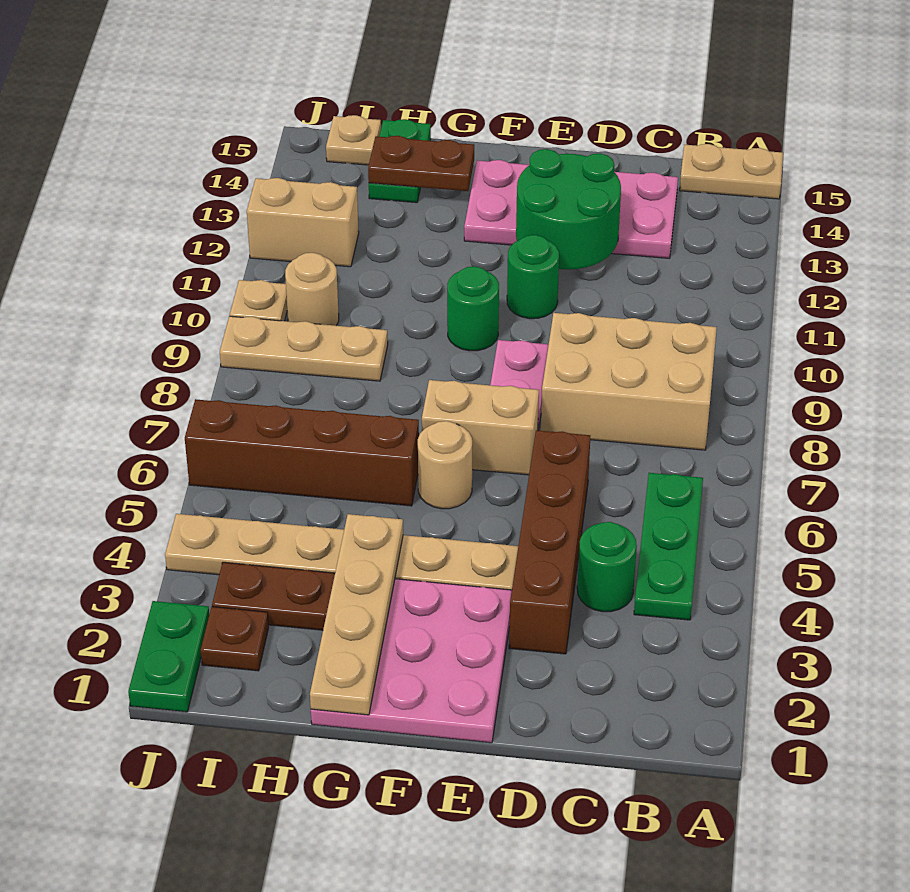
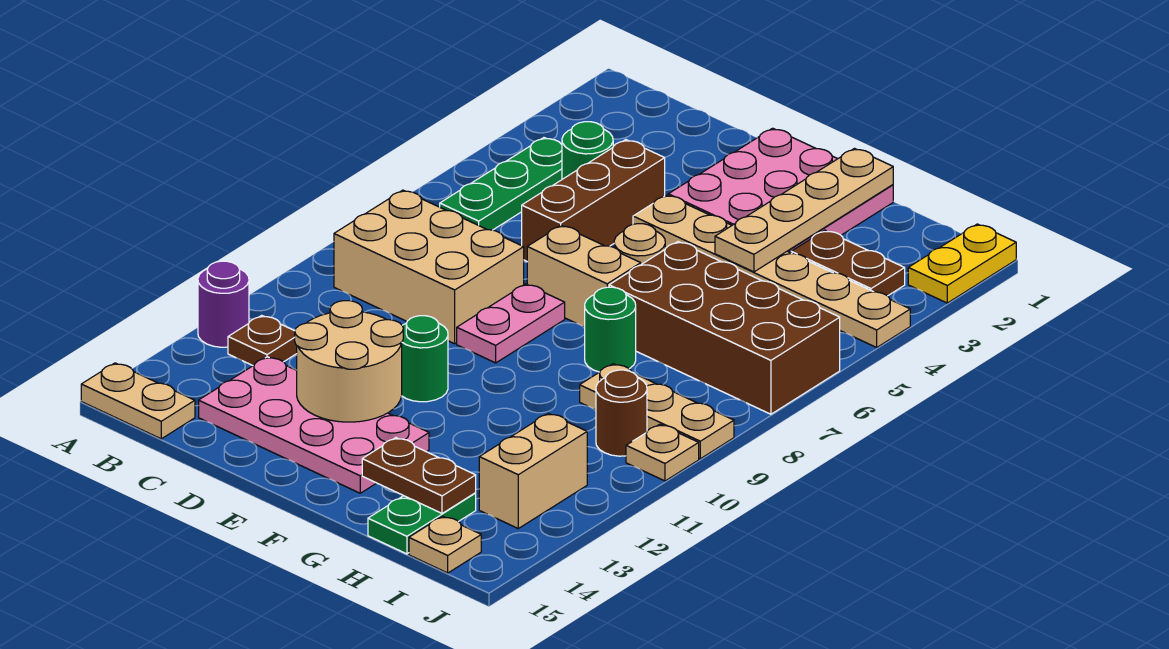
none -> purple 1x1 round brick [198,261,249,347]
brown 1x4 brick [509,430,590,654] -> brown 1x3 brick [522,140,665,261]
green 2x2 round brick [516,149,621,269] -> tan 2x2 round brick [295,301,403,422]
green 1x1 round brick [447,266,499,351] -> green 1x1 round brick moved to [585,287,636,372]
brown 1x4 brick [185,399,419,506] -> brown 2x4 brick [609,242,840,414]
brown 1x1 plate [201,607,269,671] -> brown 1x1 plate moved to [228,315,297,365]
tan 1x1 round brick [285,253,339,326] -> brown 1x1 round brick [596,370,647,456]
tan 1x2 brick [247,178,359,267] -> tan 1x2 brick turned to [479,413,587,528]
green 1x2 plate [128,601,209,712] -> yellow 1x2 plate [908,224,1016,303]

